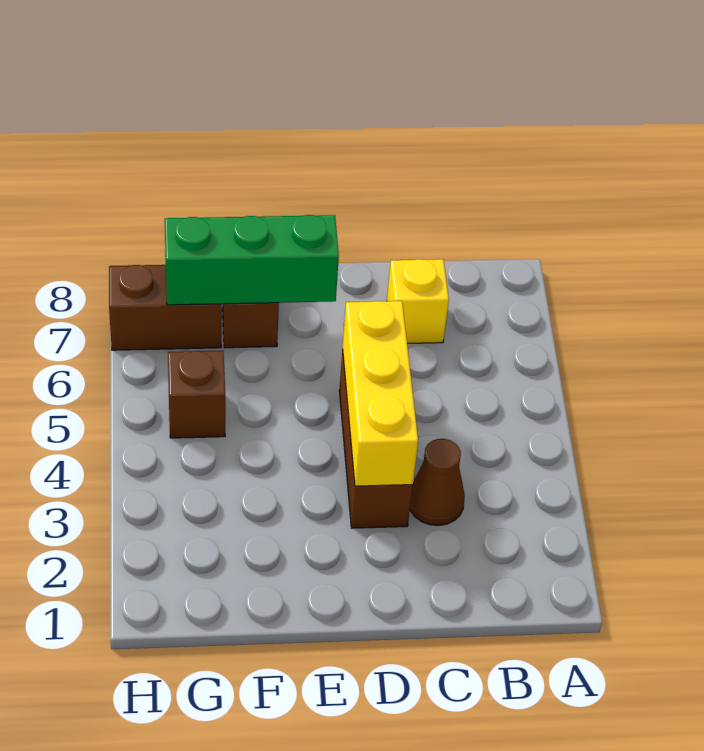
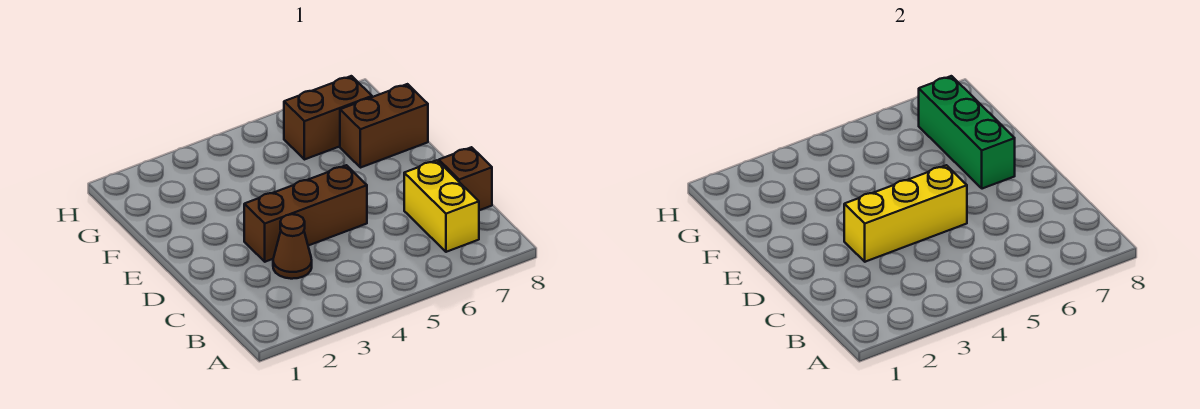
yellow 1x1 brick [387,259,449,344] -> yellow 1x2 brick [404,160,479,252]
brown 1x1 brick [168,351,225,438] -> brown 1x1 brick moved to [439,147,492,210]
brown 1x2 brick [109,265,222,350] -> brown 1x2 brick turned to [284,76,372,160]

